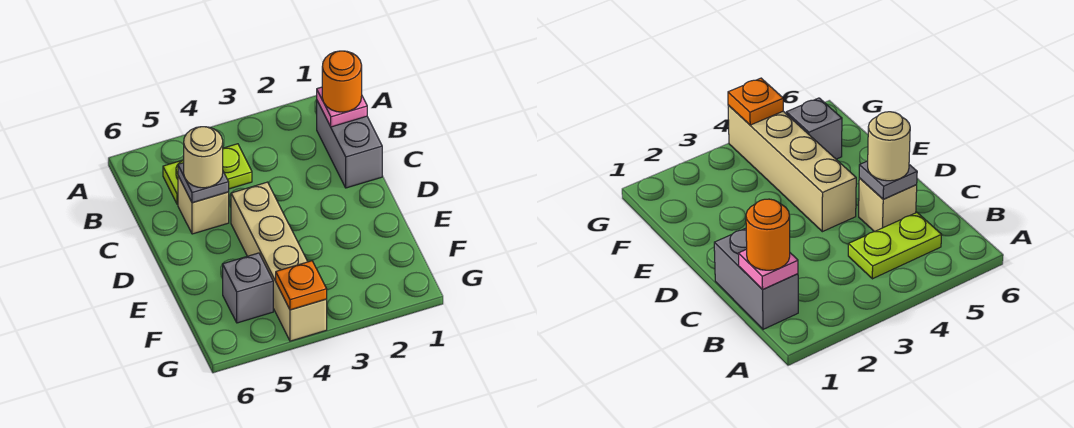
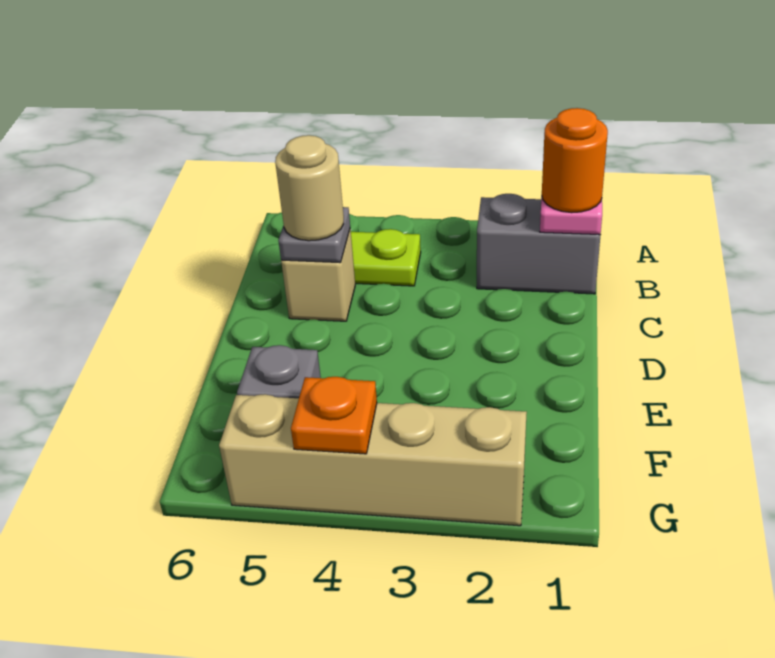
grey 1x2 brick [317,101,382,188] -> grey 1x2 brick turned to [477,194,600,294]
tan 1x4 brick [231,182,327,341] -> tan 1x4 brick turned to [219,394,527,526]

